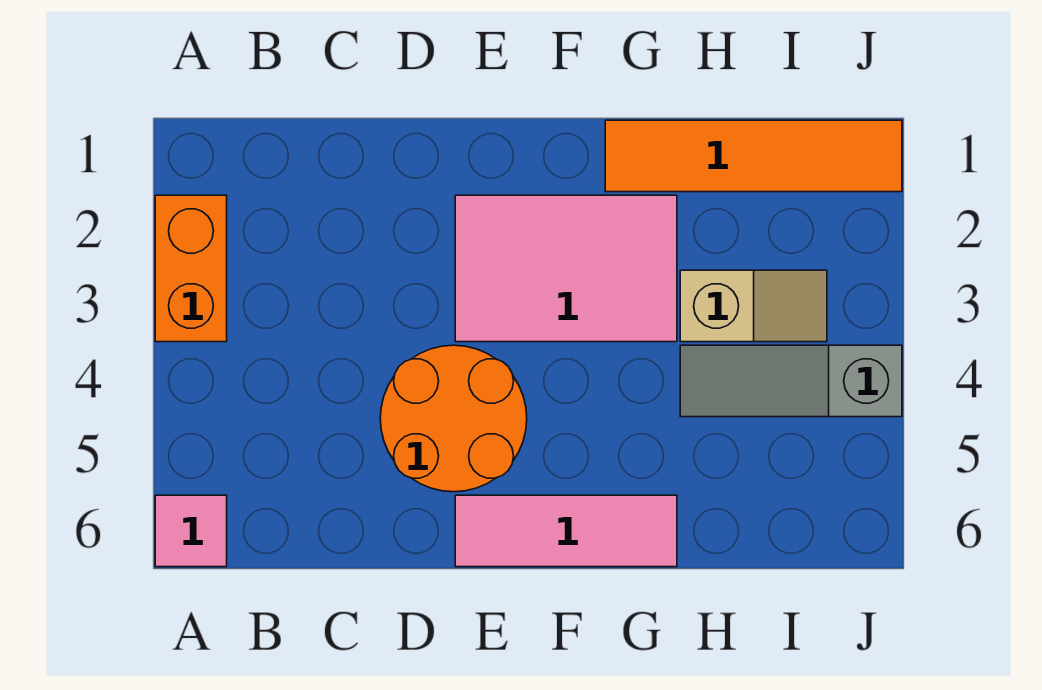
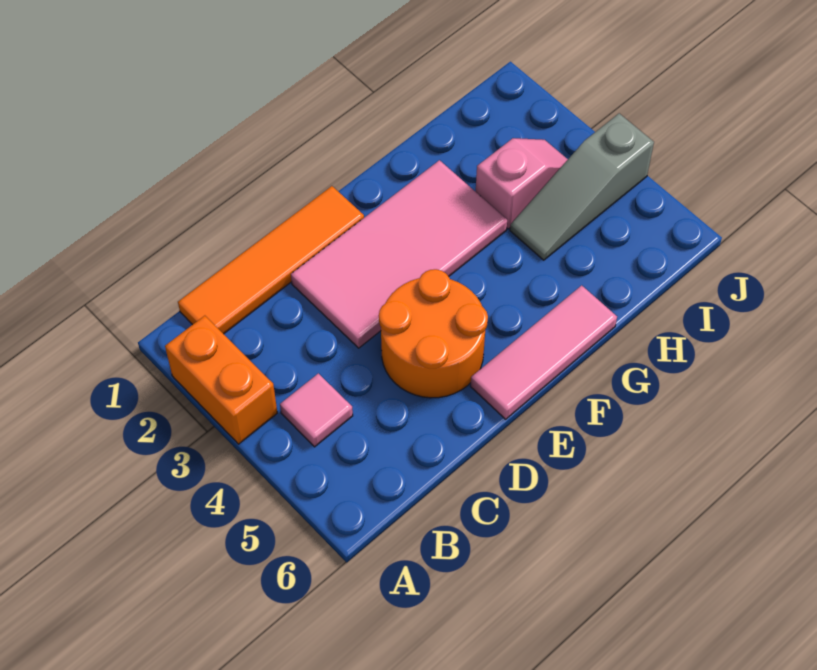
pink 1x1 tile [155,495,227,567] -> pink 1x1 tile moved to [280,373,353,447]
pink 2x3 tile [455,195,677,342] -> pink 2x4 tile [291,160,507,348]
orange 1x4 tile [605,120,902,192] -> orange 1x4 tile moved to [178,186,364,334]
tan 1x2 slope [680,270,827,342] -> pink 1x2 slope [476,138,568,229]

